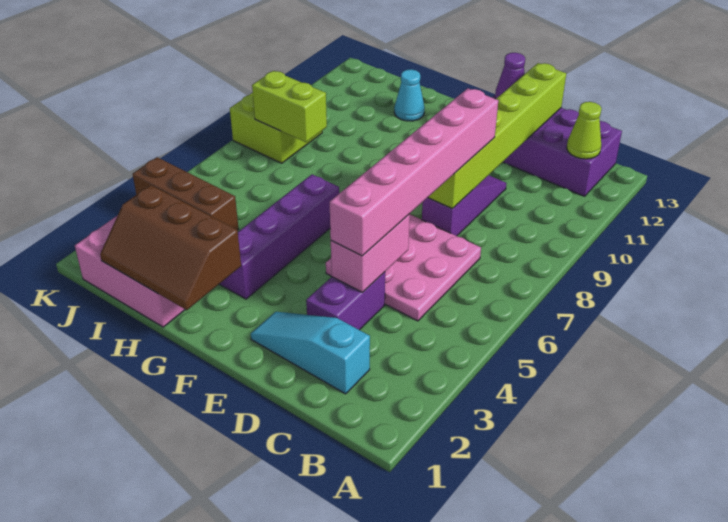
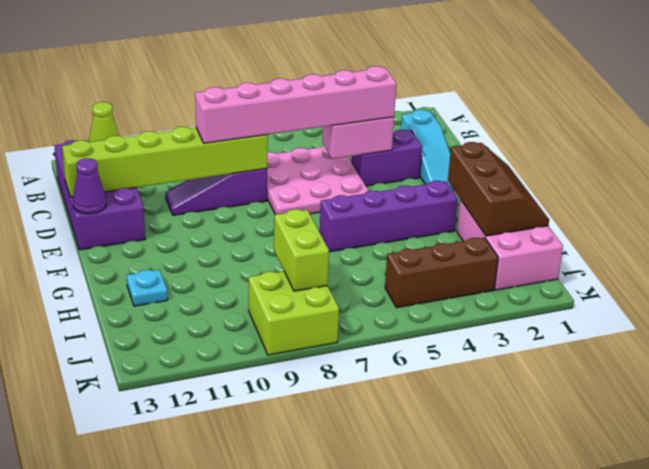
cyan 1x1 cone [394,69,425,121] -> cyan 1x1 plate [127,270,168,306]
brown 1x3 brick [133,157,239,230] -> brown 1x3 brick turned to [385,238,498,308]

